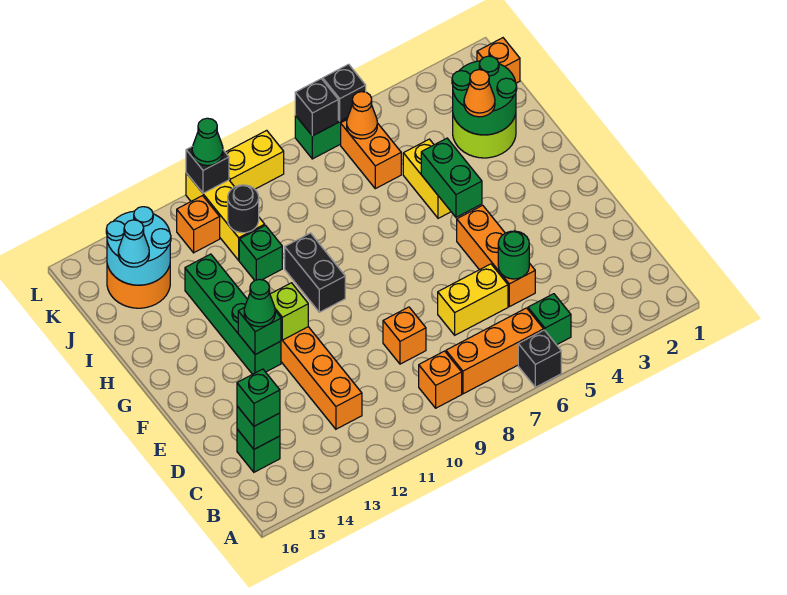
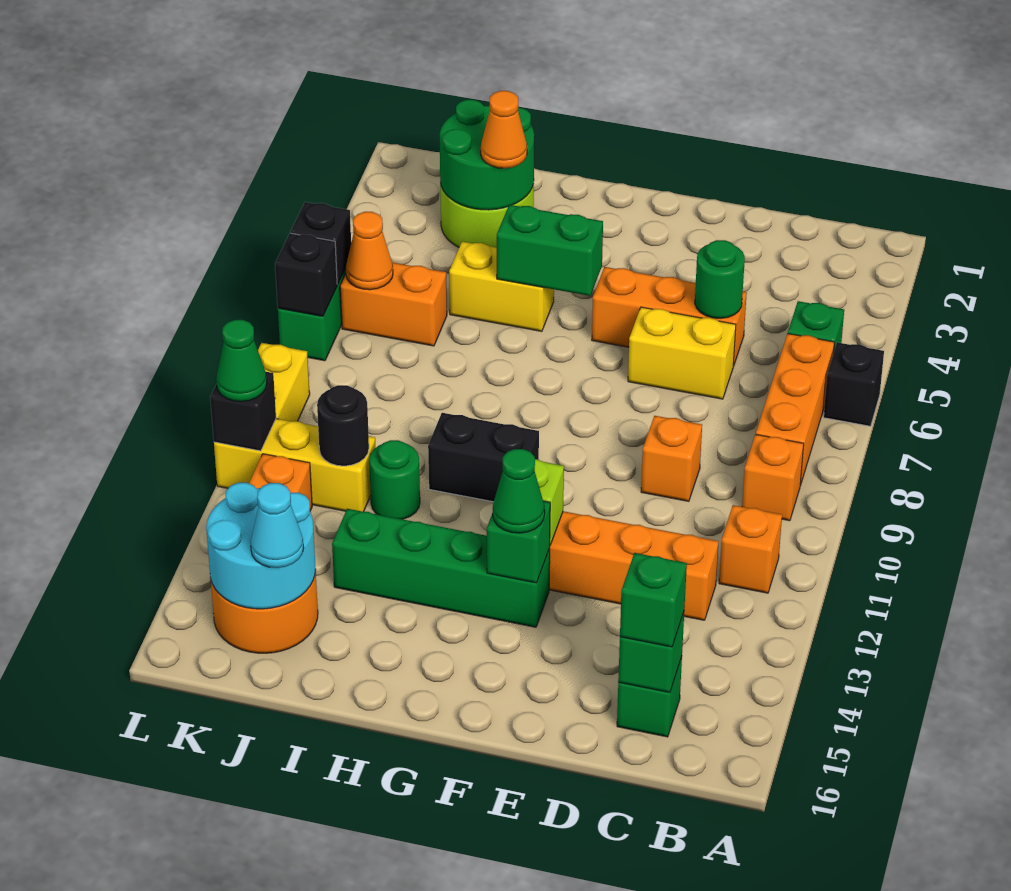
yellow 1x2 brick [438,264,508,335] -> yellow 1x2 brick turned to [628,307,736,399]
green 1x1 brick [239,225,282,280] -> green 1x1 round brick [369,440,420,519]
orange 1x1 brick [477,38,520,83] -> orange 1x1 brick moved to [719,505,782,593]

